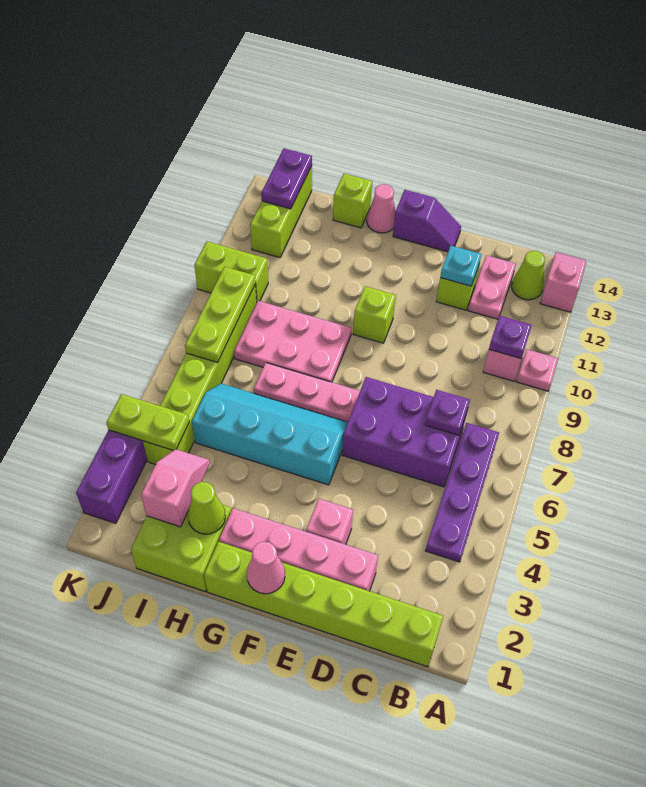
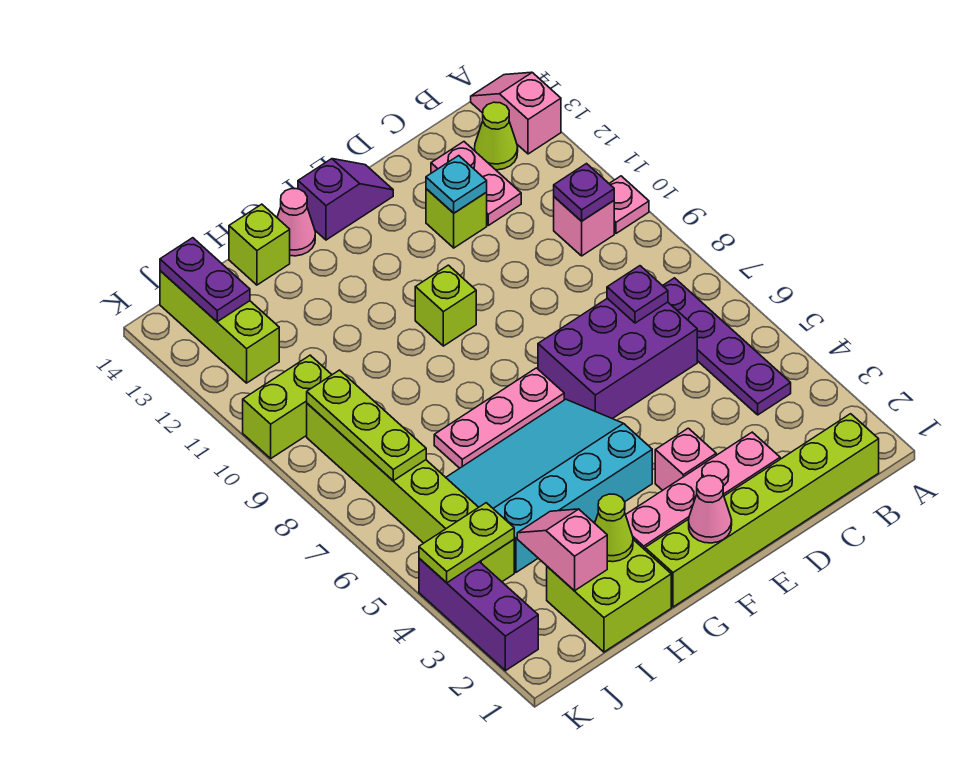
cyan 2x4 slope [192,383,348,485] -> cyan 3x4 slope [446,399,652,572]
pink 2x3 plate [234,301,351,382] -> none

